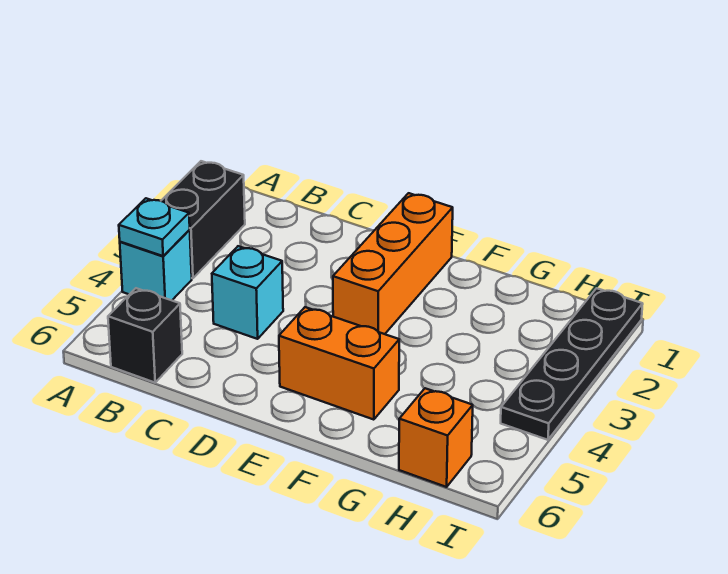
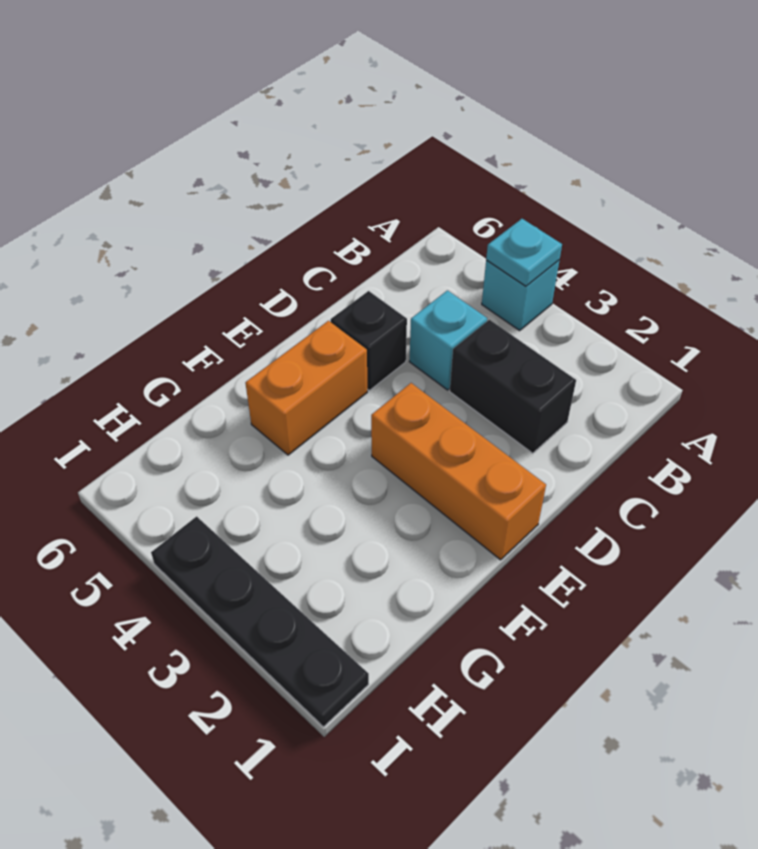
black 1x2 brick [161,161,245,278] -> black 1x2 brick moved to [450,320,576,453]
black 1x1 brick [108,288,182,383] -> black 1x1 brick moved to [331,291,407,390]
orange 1x1 brick [399,388,473,487] -> none

